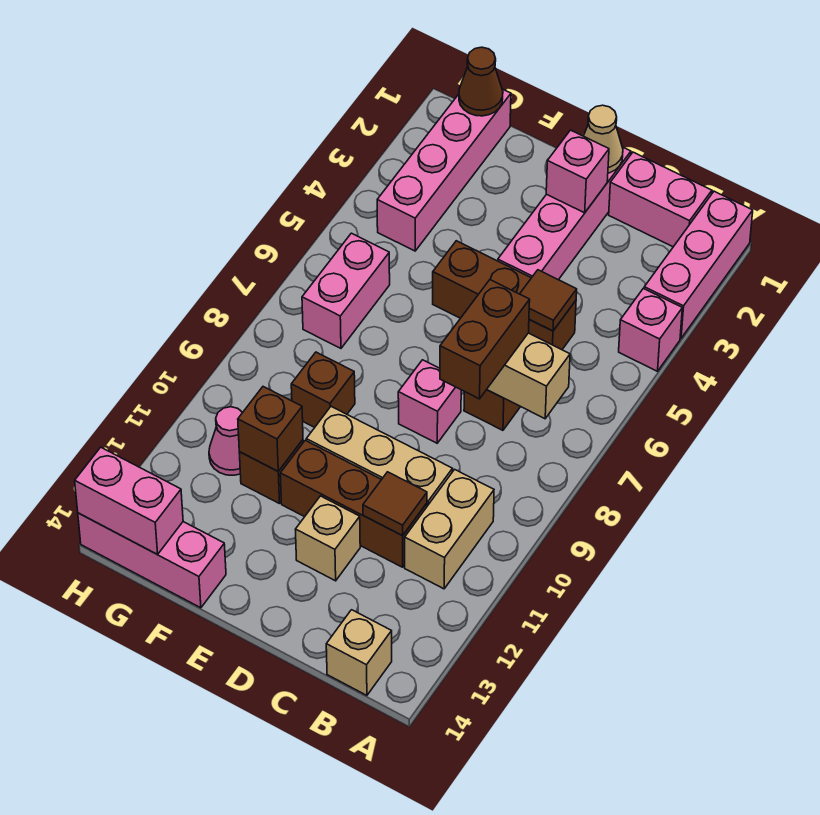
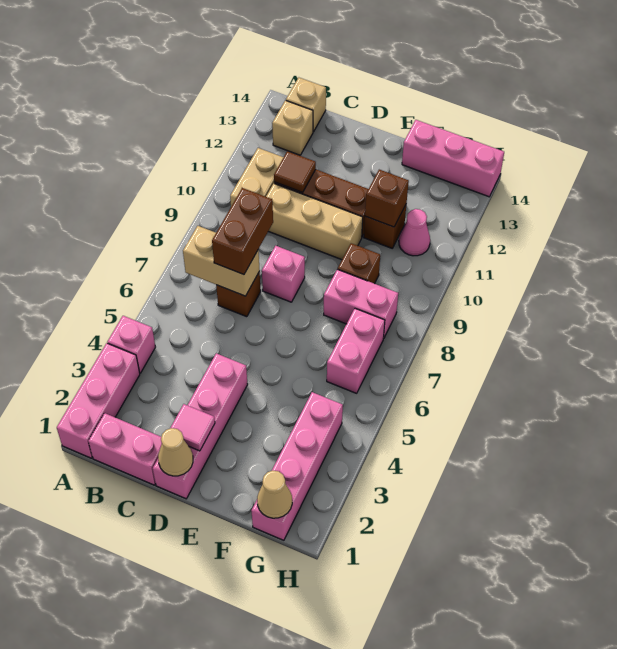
brown 1x3 brick [433,241,576,350] -> none
brown 1x1 tile [520,270,577,331] -> none
pink 1x1 brick [546,130,609,213] -> pink 1x1 tile [171,404,215,451]
tan 1x1 brick [295,496,360,581] -> tan 1x1 brick moved to [272,101,313,155]
brown 1x1 cone [459,47,503,116] -> tan 1x1 cone [257,471,292,518]
pink 1x2 brick [75,447,183,554] -> pink 1x2 brick moved to [324,269,398,339]

